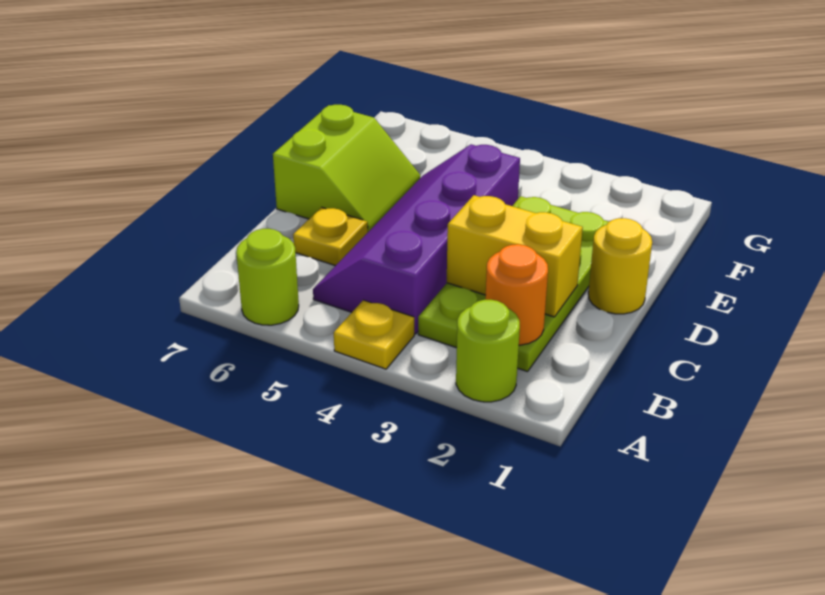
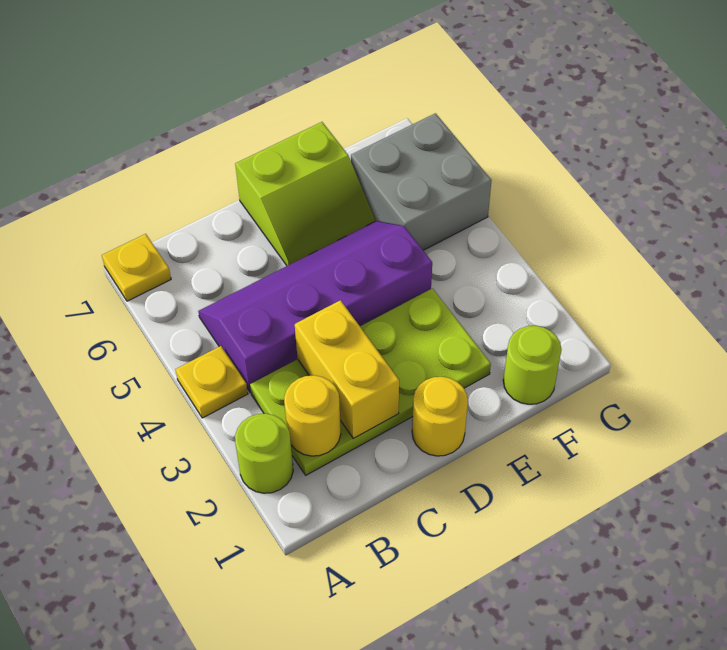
lime 1x1 round brick [236,229,299,325] -> lime 1x1 round brick moved to [503,326,562,404]
orange 1x1 round brick [485,244,548,345] -> yellow 1x1 round brick [284,375,341,456]
yellow 1x1 plate [293,207,368,266] -> yellow 1x1 plate moved to [102,234,171,301]
none -> grey 2x2 brick [351,113,492,250]

